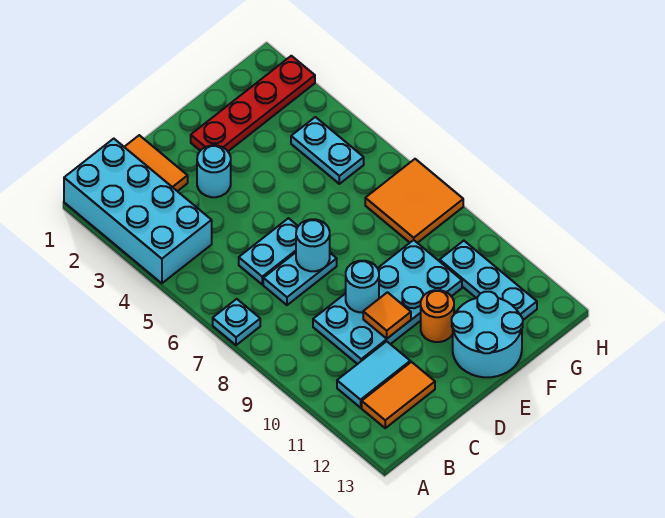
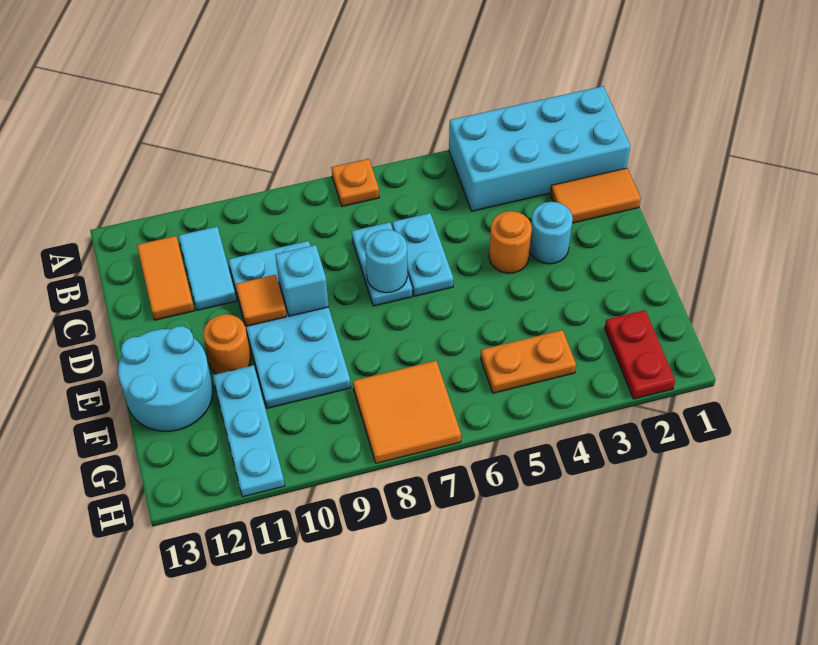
cyan 1x1 plate [213,299,260,345] -> orange 1x1 plate [331,159,379,206]
none -> orange 1x1 round brick [489,211,532,273]
cyan 1x1 round brick [346,261,379,313] -> cyan 1x1 brick [275,245,329,316]
red 1x4 plate [191,56,315,151] -> red 1x2 plate [605,310,675,399]
cyan 1x2 plate [291,117,364,184] -> orange 1x2 plate [480,330,576,393]
cyan 1x3 plate [440,241,537,320] -> cyan 1x3 plate turned to [213,365,285,497]

